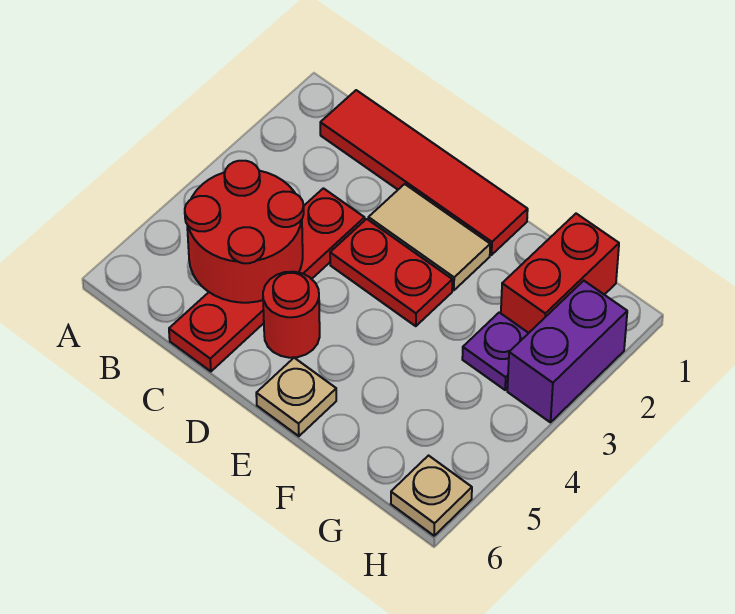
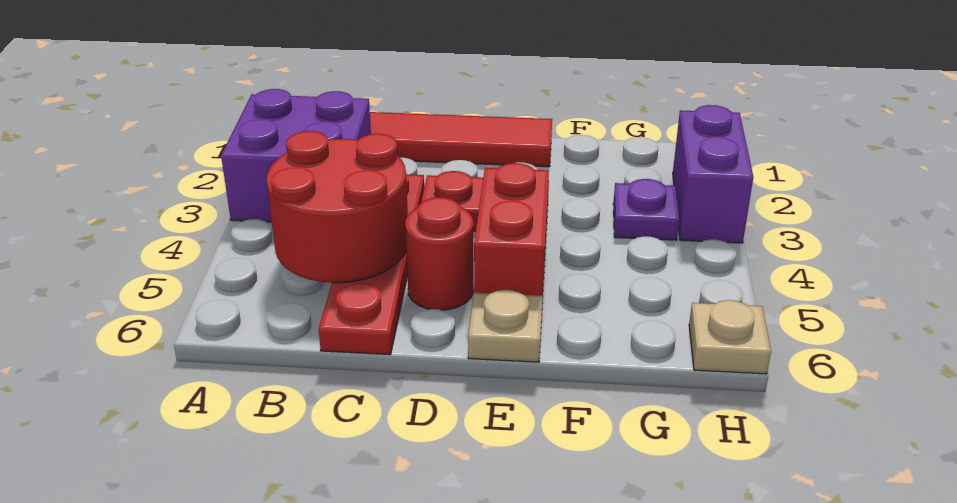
none -> purple 2x2 brick [221,89,371,222]
tan 1x2 tile [368,184,490,290] -> none
red 1x2 brick [501,214,619,333] -> red 1x2 brick moved to [474,163,549,303]

